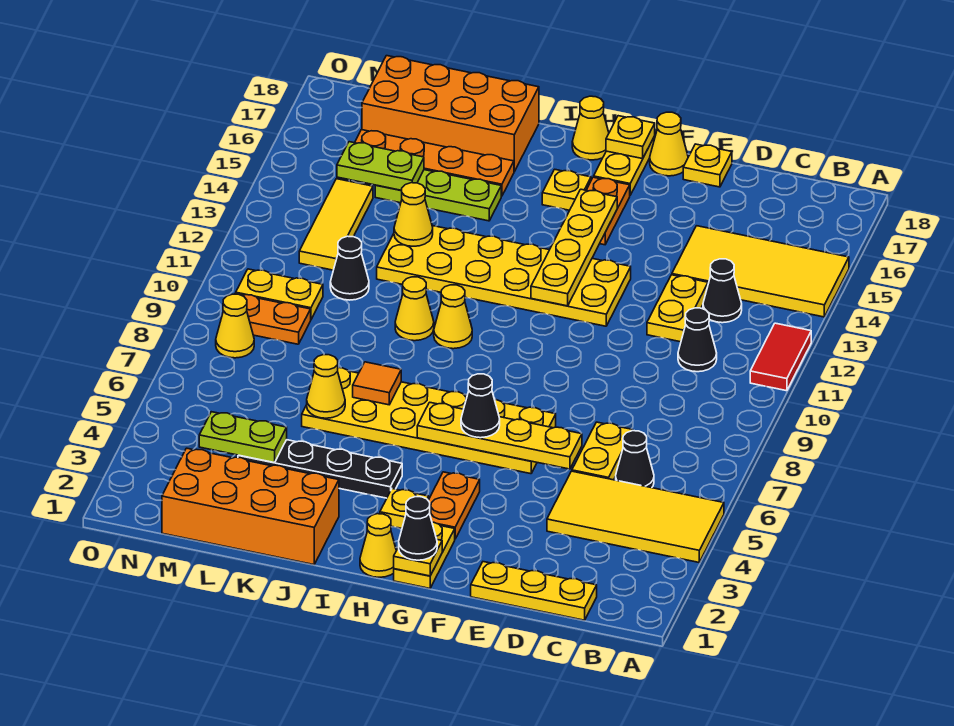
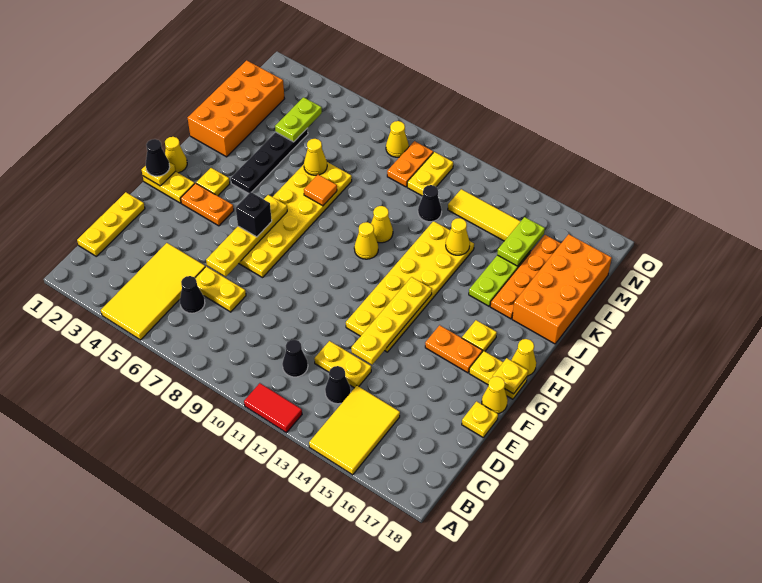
yellow 2x4 tile [672,226,849,317] -> yellow 2x3 tile [309,386,400,475]
black 1x1 cone [461,374,500,438] -> black 1x1 brick [236,192,272,237]
yellow 1x4 plate [531,189,617,306] -> yellow 1x4 plate turned to [351,277,432,365]

